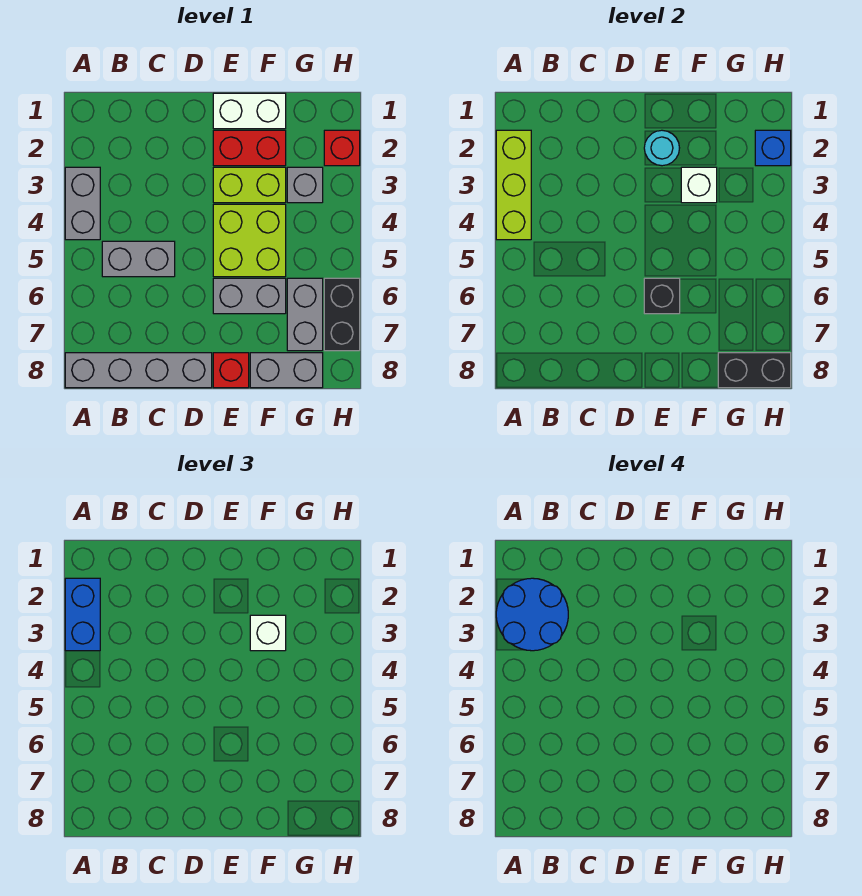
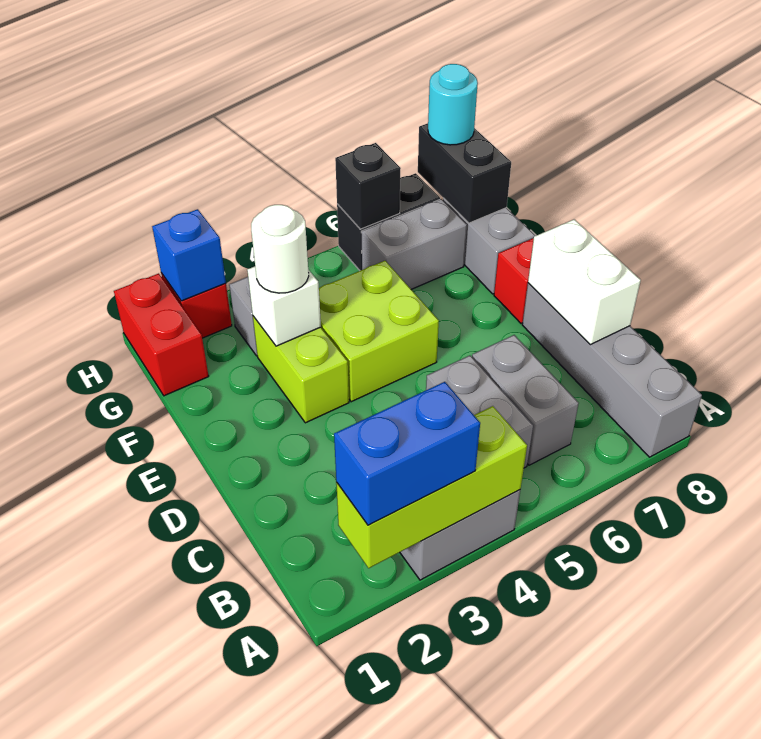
blue 2x2 round brick [496,578,568,651] -> none
white 1x2 brick [213,93,286,129] -> white 1x2 brick moved to [528,219,641,345]
red 1x2 brick [213,130,286,166] -> red 1x2 brick moved to [114,273,209,396]
cyan 1x1 round brick [644,130,679,166] -> cyan 1x1 round brick moved to [428,64,478,145]
grey 1x2 brick [213,278,286,314] -> grey 1x2 brick moved to [472,335,579,465]
black 1x1 brick [644,278,680,314] -> black 1x1 brick moved to [335,143,401,229]
white 1x1 brick [250,615,286,651] -> white 1x1 round brick [251,205,309,293]

